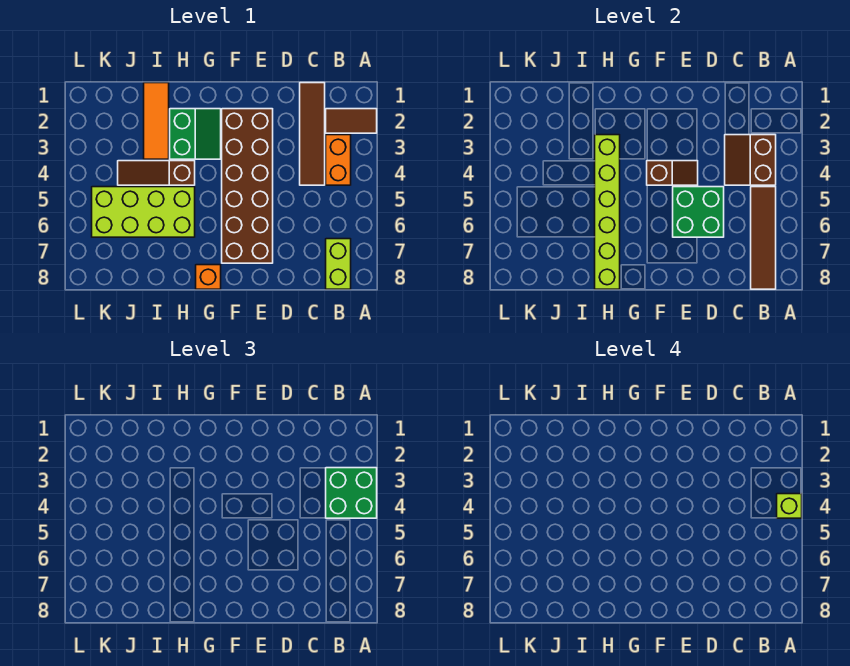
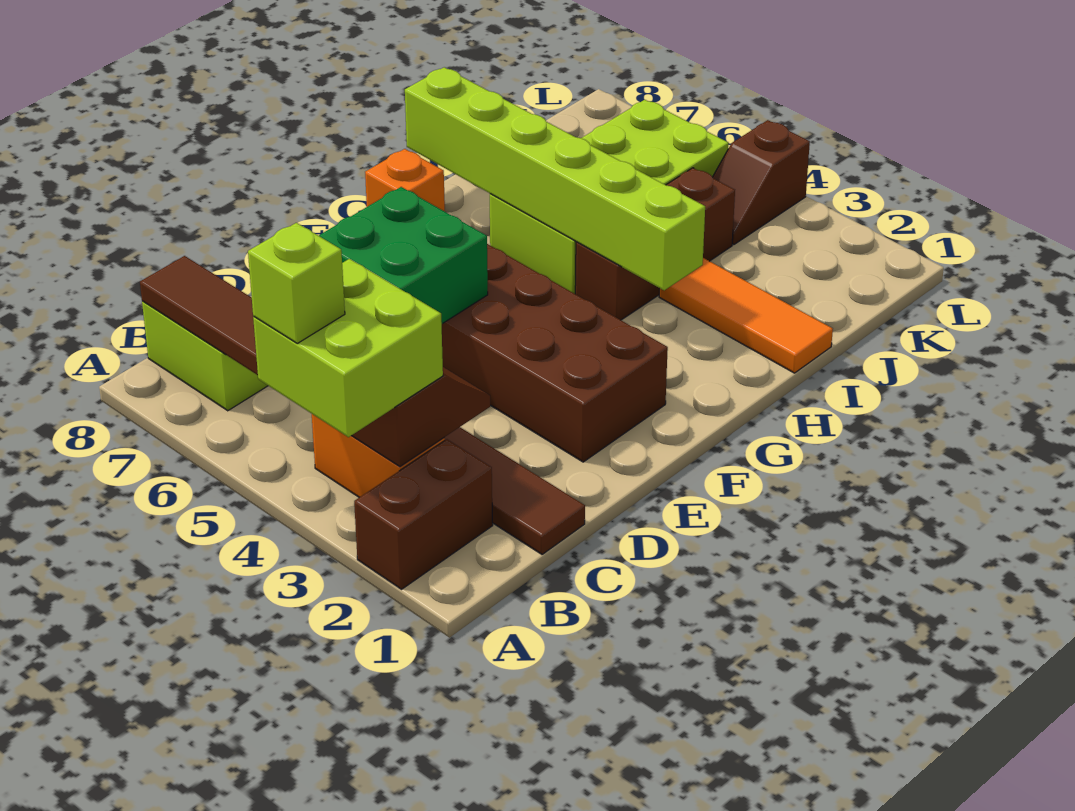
brown 1x2 tile [326,109,377,133] -> brown 1x2 brick [354,439,493,589]
green 2x2 brick [326,468,377,518] -> lime 2x2 brick [253,259,443,437]
brown 1x2 slope [647,161,698,185] -> brown 1x2 slope moved to [713,120,810,245]
green 2x2 slope [170,109,221,159] -> none
brown 1x3 slope [118,161,195,185] -> brown 1x3 brick [575,168,735,320]

